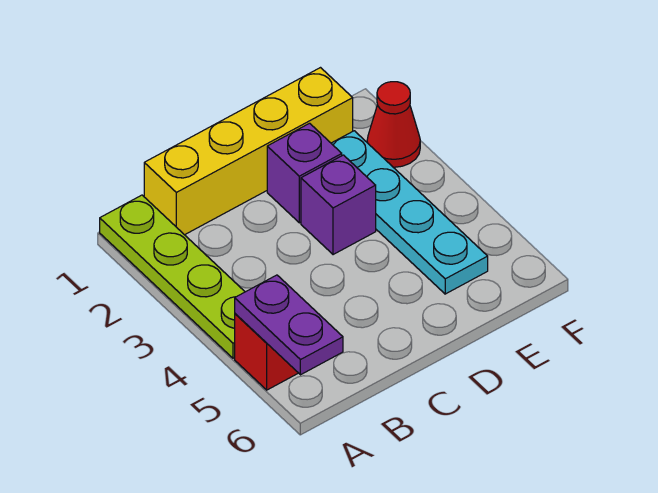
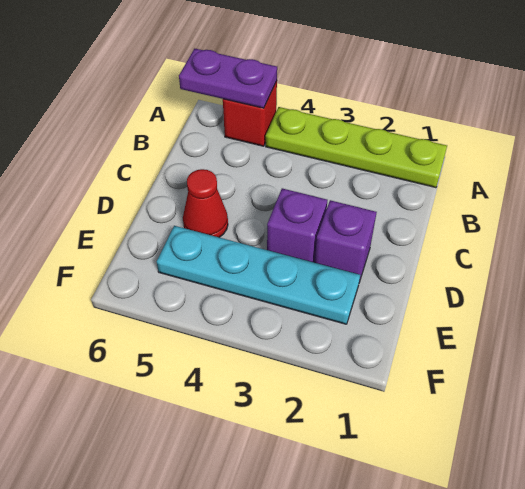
yellow 1x4 brick [144,68,353,235] -> none
red 1x1 cone [367,82,420,167] -> red 1x1 cone moved to [183,169,228,237]

